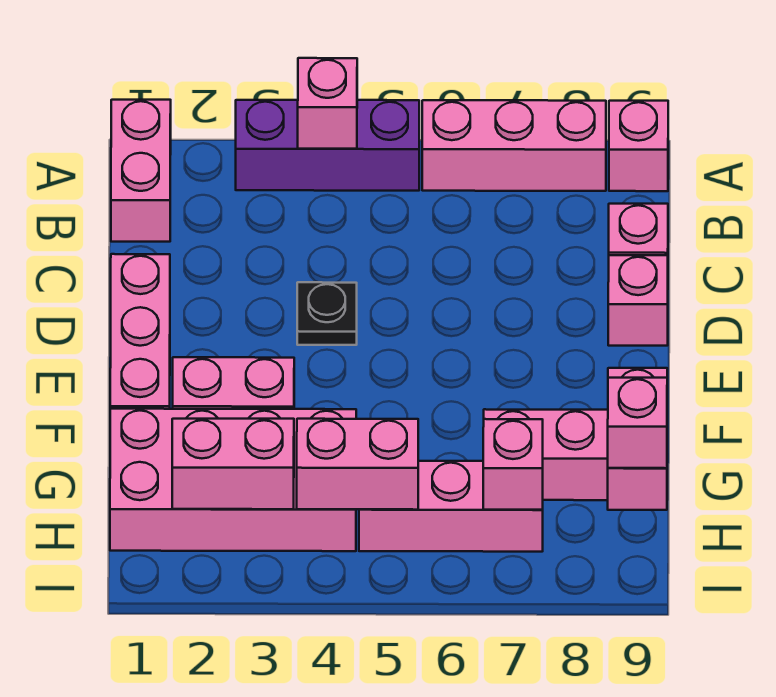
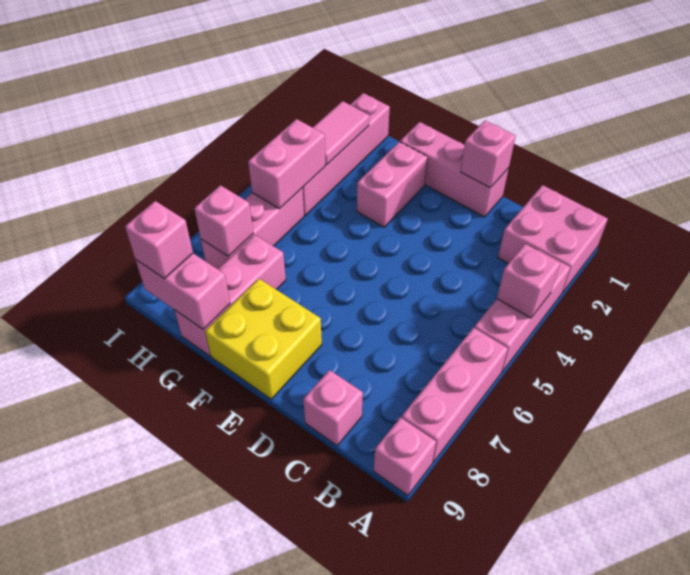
pink 1x2 brick [111,100,171,242] -> pink 2x2 brick [498,185,608,293]
purple 1x3 brick [236,100,419,191] -> pink 1x3 brick [474,249,570,372]
black 1x1 plate [297,282,357,345] -> none
pink 1x1 brick [608,255,668,346] -> pink 1x1 brick moved to [461,121,516,188]
none -> yellow 2x2 brick [205,279,322,399]
pink 2x4 brick [110,409,356,551] -> pink 1x4 brick [302,93,390,216]
pink 1x2 brick [172,419,294,509] -> pink 1x2 tile [313,101,369,165]

